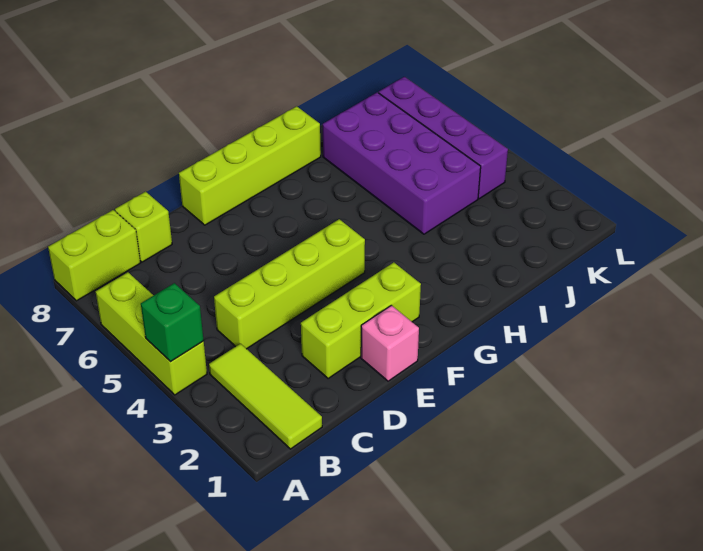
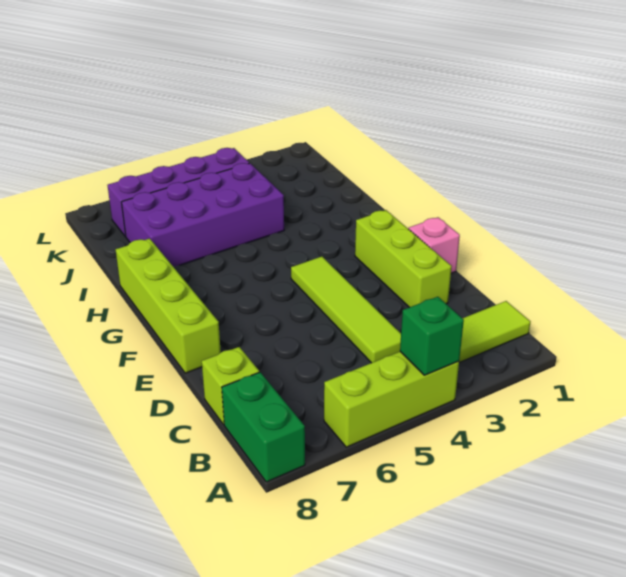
lime 1x2 brick [48,210,140,301] -> green 1x2 brick [222,372,305,482]
lime 1x4 brick [214,219,365,349] -> lime 1x4 tile [291,256,401,363]

